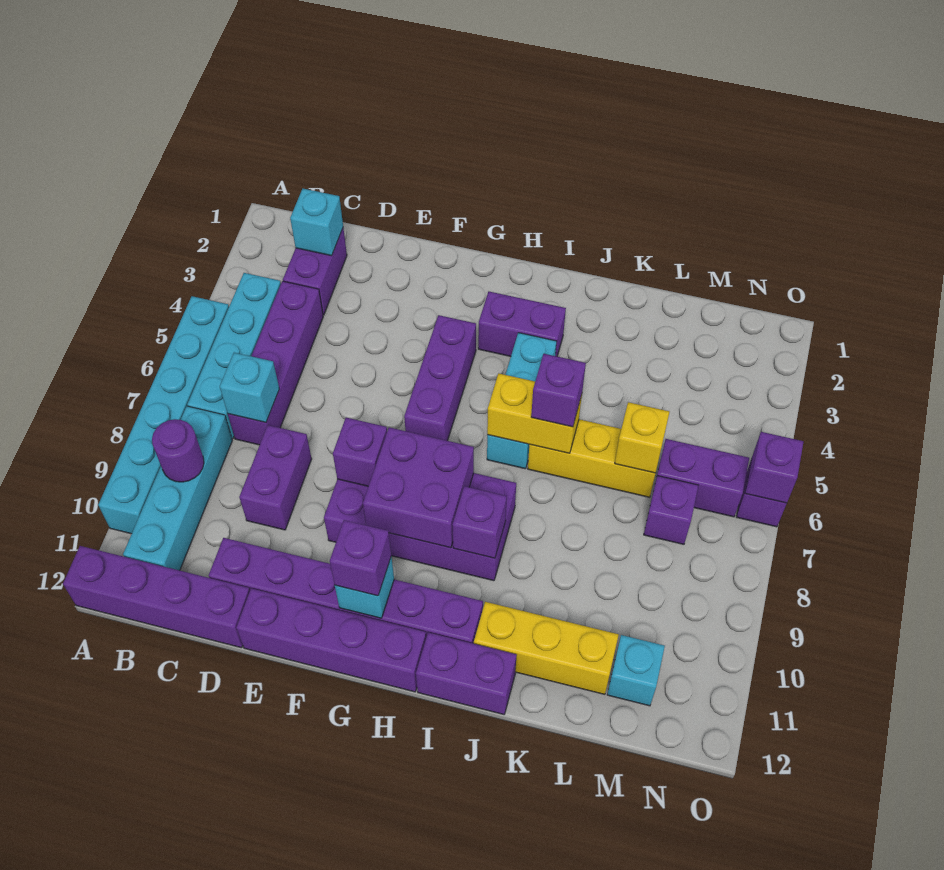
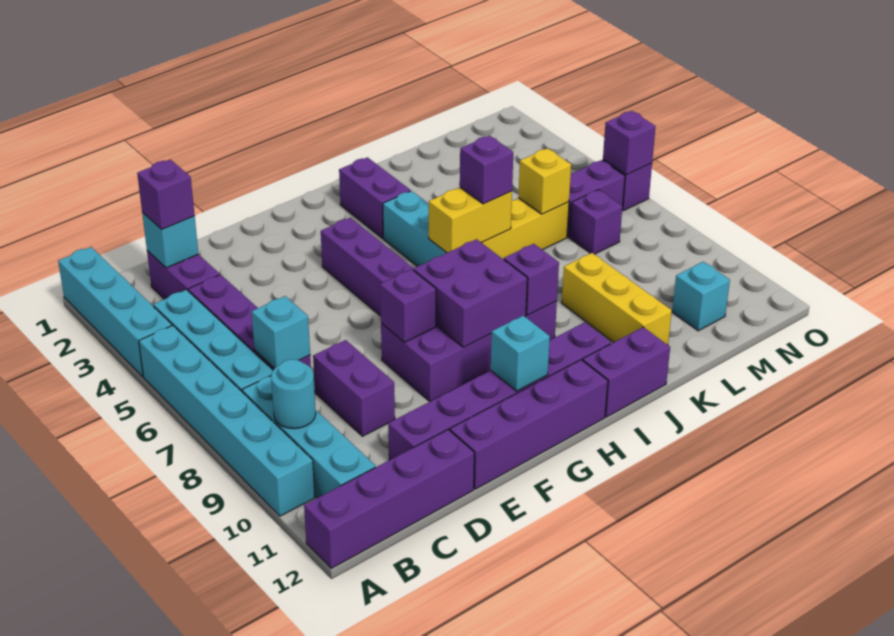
none -> cyan 1x4 brick [58,247,172,377]
purple 1x1 round brick [152,419,204,482] -> cyan 1x1 round brick [271,359,316,429]
purple 1x1 brick [330,520,391,596] -> purple 1x1 brick moved to [137,160,195,229]
purple 1x2 brick [478,292,566,356] -> purple 1x2 brick turned to [339,157,410,238]
yellow 1x3 brick [474,602,619,694] -> yellow 1x3 brick turned to [562,253,672,345]

